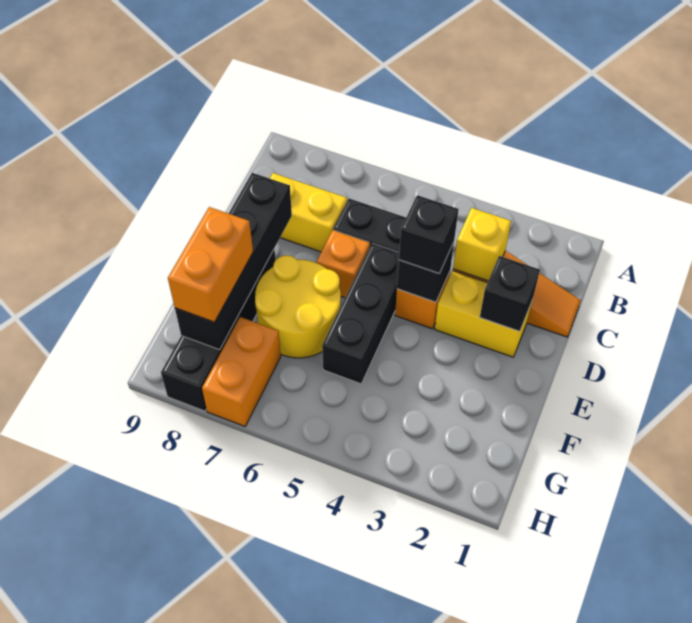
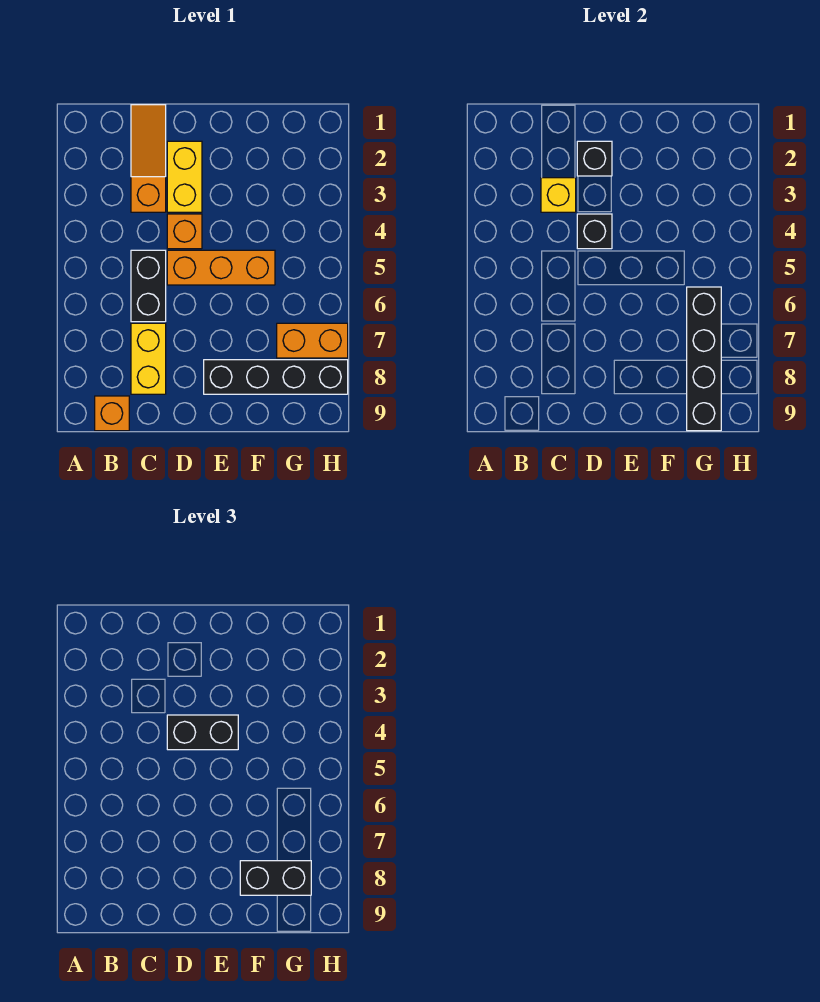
black 1x1 brick [399,195,458,273] -> black 1x2 brick [167,715,238,750]
black 1x3 brick [322,244,399,384] -> orange 1x3 brick [167,250,275,285]
orange 1x1 brick [317,230,370,298] -> orange 1x1 brick moved to [95,396,129,431]
black 1x4 brick [175,173,292,350] -> black 1x4 brick turned to [687,287,721,431]
yellow 2x2 round brick [255,255,341,358] -> none
orange 1x2 brick [168,207,253,322] -> black 1x2 brick [240,861,311,895]

